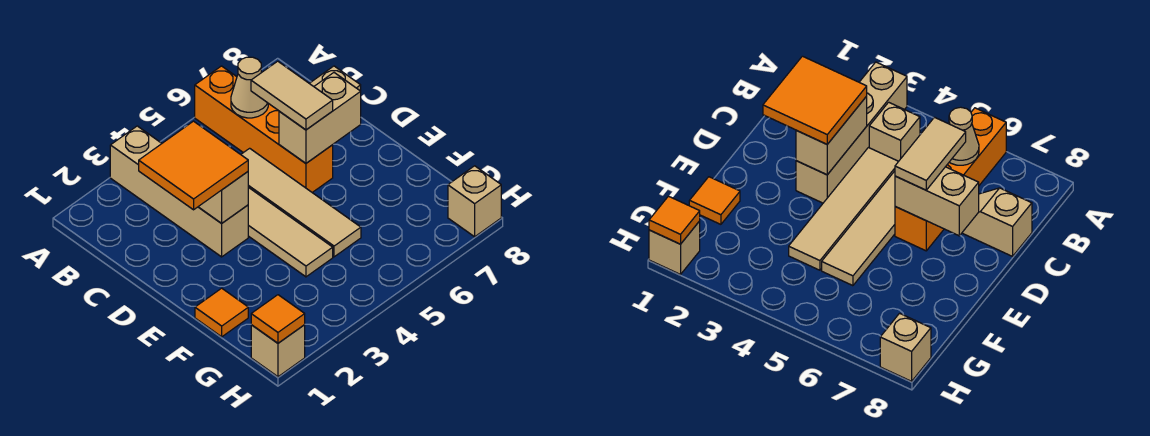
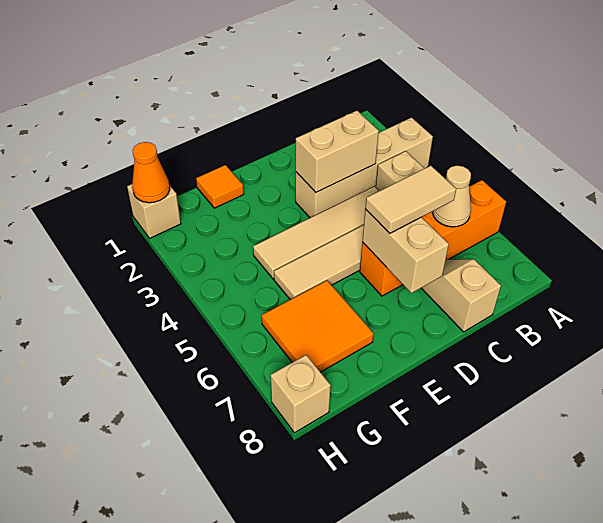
orange 2x2 tile [139,121,248,210] -> orange 2x2 tile moved to [262,281,374,372]
orange 1x1 tile [251,295,305,343] -> orange 1x1 cone [132,142,170,203]

